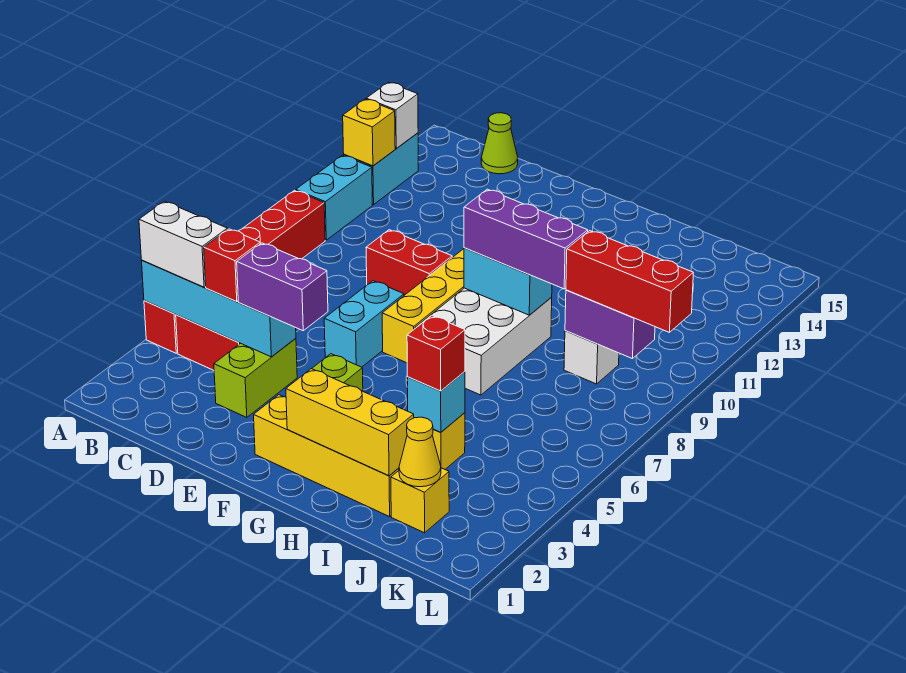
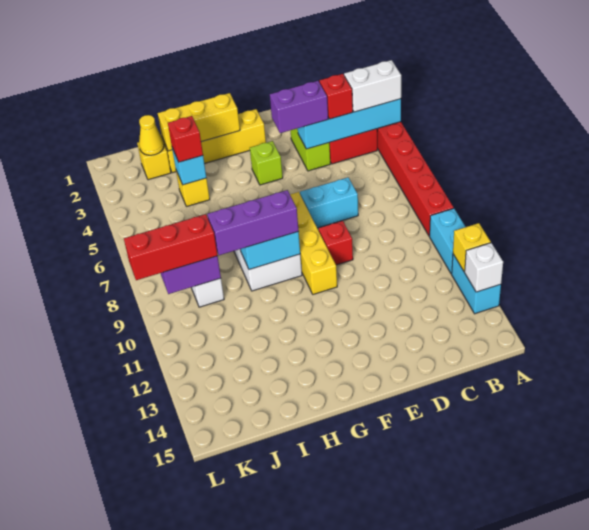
lime 1x1 cone [481,113,518,174] -> none
red 1x2 brick [366,230,452,295] -> red 1x1 brick [319,221,353,265]
cyan 1x2 brick [324,281,404,367] -> cyan 1x2 brick turned to [300,178,358,228]

